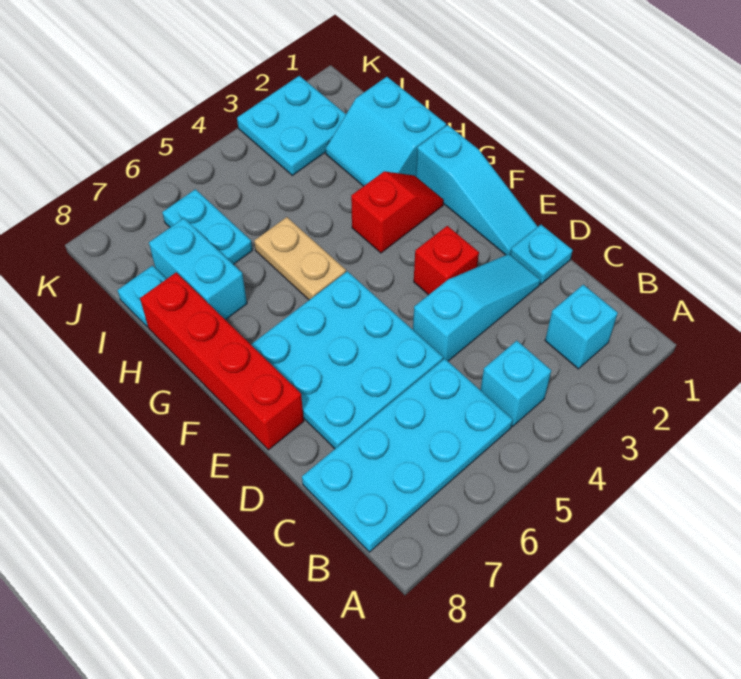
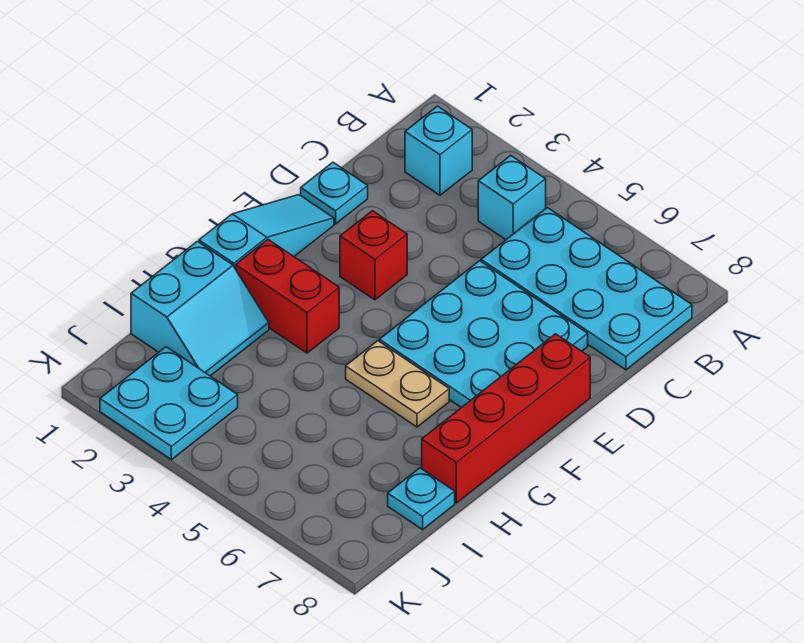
cyan 1x3 slope [413,254,541,361] -> none
red 1x2 slope [351,171,444,253] -> red 1x2 brick [236,239,339,353]
tan 1x2 plate [254,217,346,300] -> tan 1x2 plate turned to [346,341,449,427]
cyan 1x2 brick [149,218,247,320] -> none
cyan 1x2 plate [162,189,252,264] -> none

